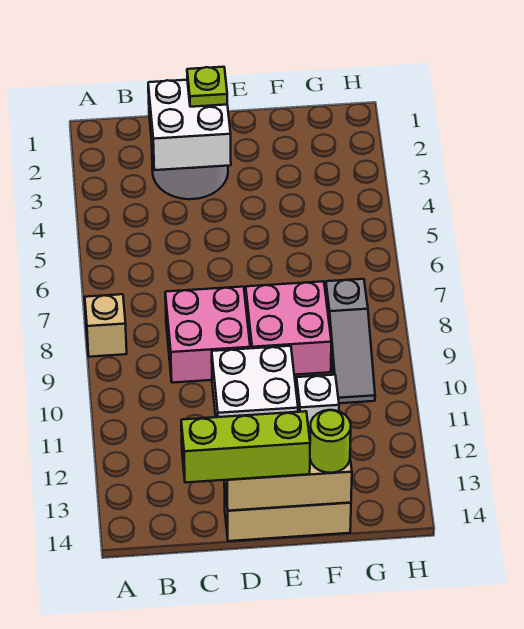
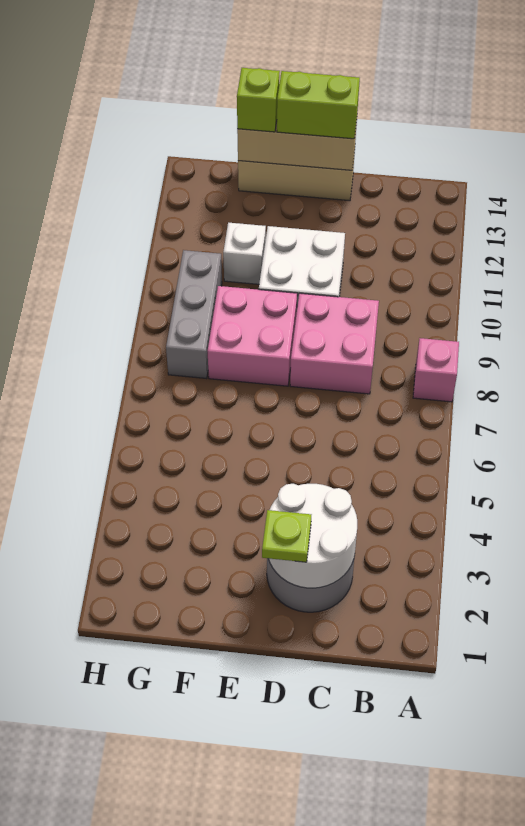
tan 1x1 brick [85,294,127,357] -> pink 1x1 brick [413,338,459,402]
white 2x2 brick [148,80,231,170] -> white 2x2 round brick [268,484,357,588]
lime 1x3 brick [181,411,310,483] -> lime 1x2 brick [277,71,360,139]
lime 1x1 round brick [310,410,351,473] -> lime 1x1 brick [237,68,280,132]
grey 1x3 slope [326,279,375,403] -> grey 1x3 brick [166,250,222,379]

